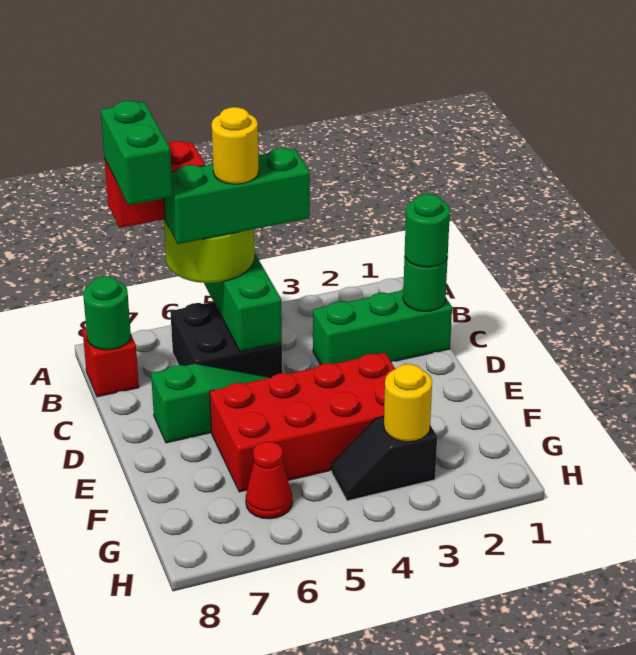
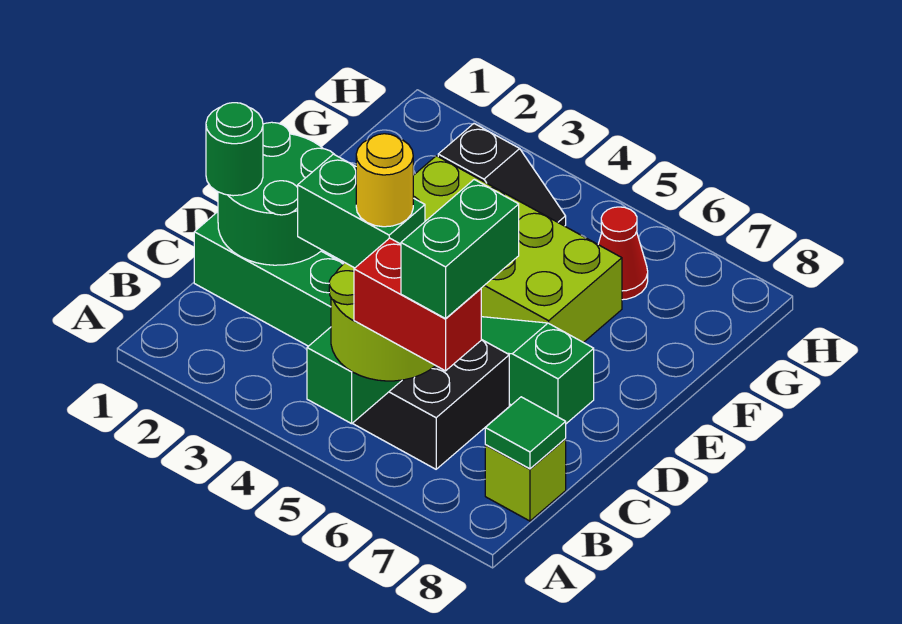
green 1x3 brick [164,148,310,244] -> green 1x2 brick [298,154,425,268]
red 1x1 brick [83,328,139,397] -> lime 1x1 brick [485,439,566,521]
green 1x1 round brick [83,276,131,350] -> green 1x1 tile [485,397,566,469]
green 1x1 round brick [403,256,448,311] -> green 2x2 round brick [218,122,333,265]
red 2x4 brick [210,353,395,492] -> lime 2x4 brick [413,156,622,343]
yellow 1x1 round brick [384,364,432,442] -> none

